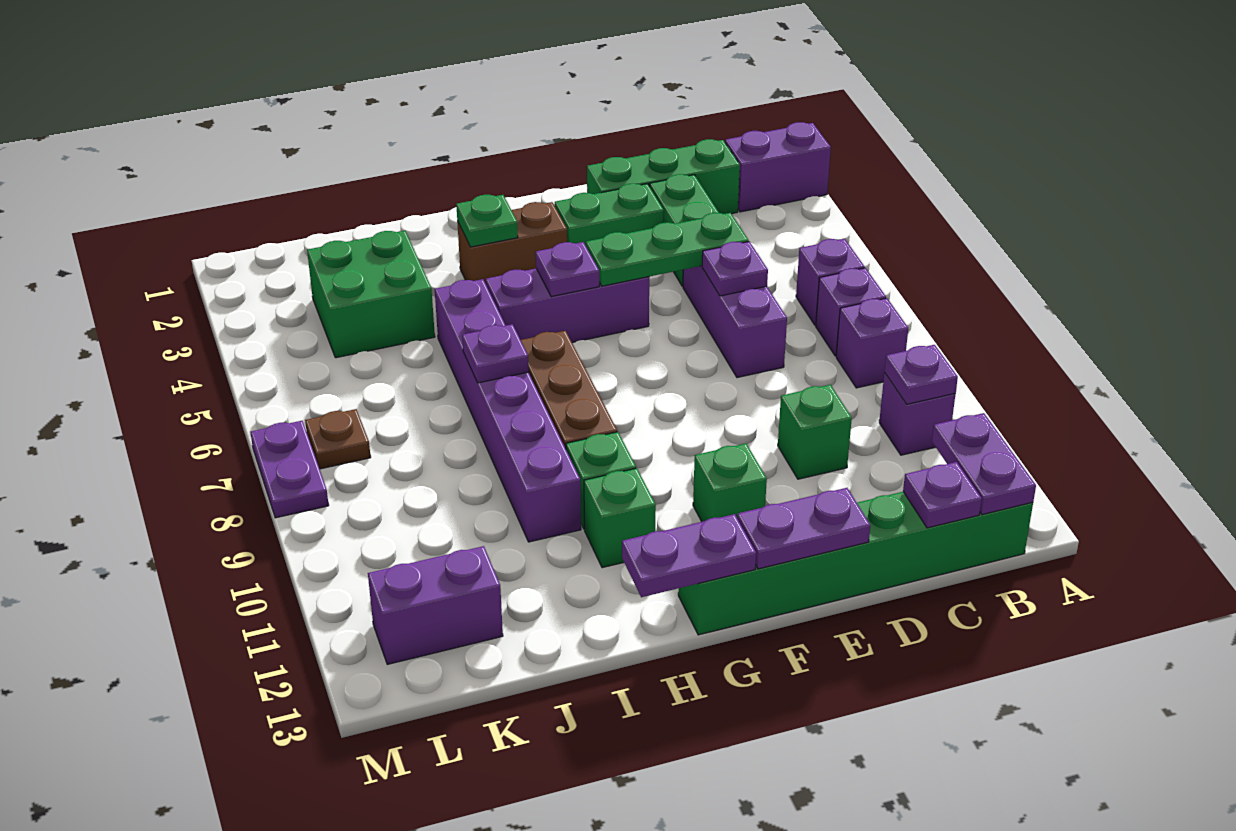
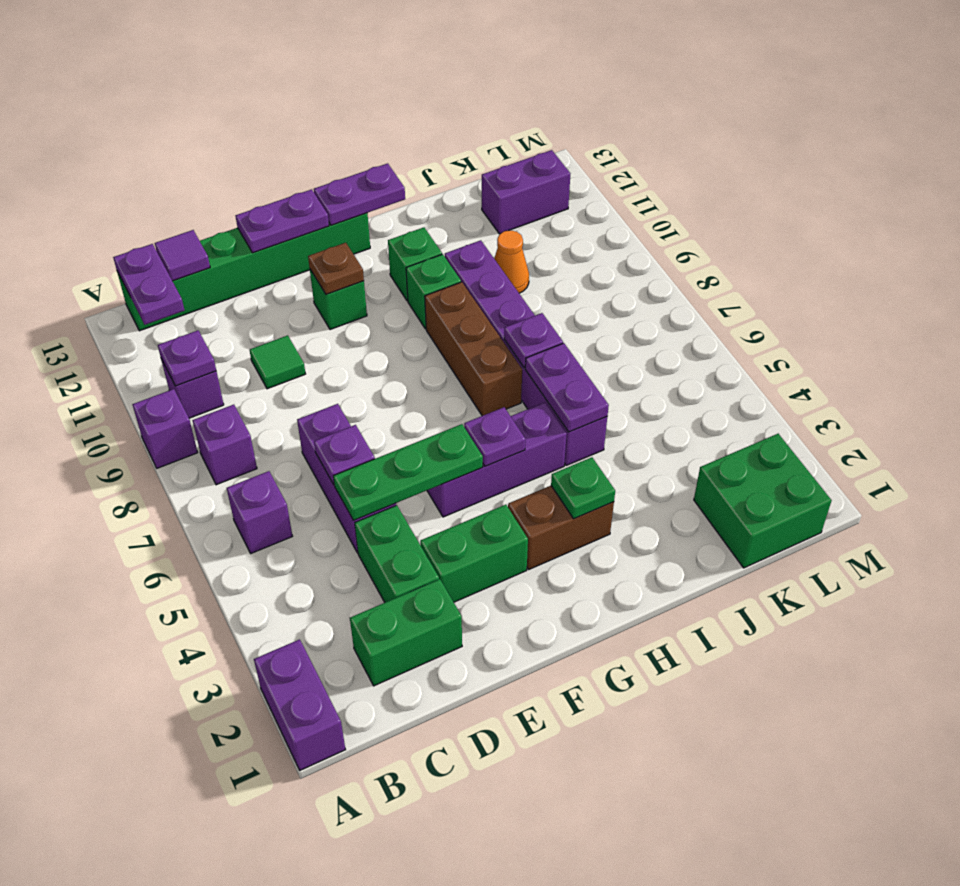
purple 1x2 brick [725,122,831,212] -> purple 1x2 brick turned to [254,639,346,770]
purple 1x1 brick [816,268,886,356] -> purple 1x1 brick moved to [132,389,198,468]
green 1x3 brick [587,139,740,214] -> green 1x2 brick [350,579,462,686]
purple 1x1 plate [903,462,982,528] -> purple 1x1 tile [155,230,210,281]
green 1x1 brick [778,385,852,479] -> green 1x1 tile [250,335,305,389]
green 2x2 brick [307,231,435,358] -> green 2x2 brick moved to [694,434,832,568]
none -> orange 1x1 cone [494,230,529,293]
brown 1x1 plate [305,409,371,469] -> brown 1x1 plate moved to [308,243,364,295]
purple 1x2 plate [251,421,329,518] -> purple 1x2 plate moved to [525,343,609,432]

